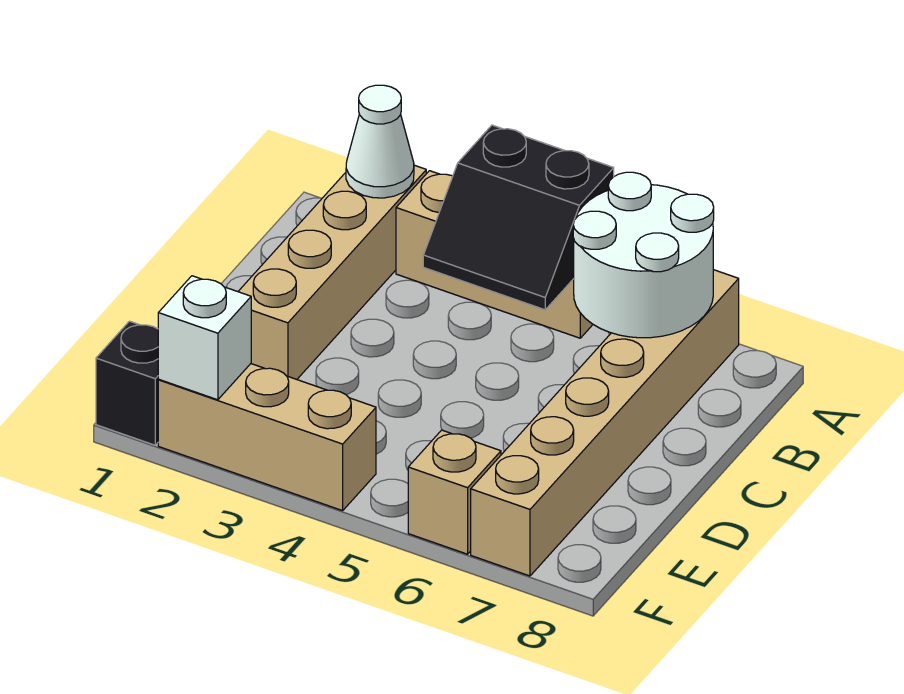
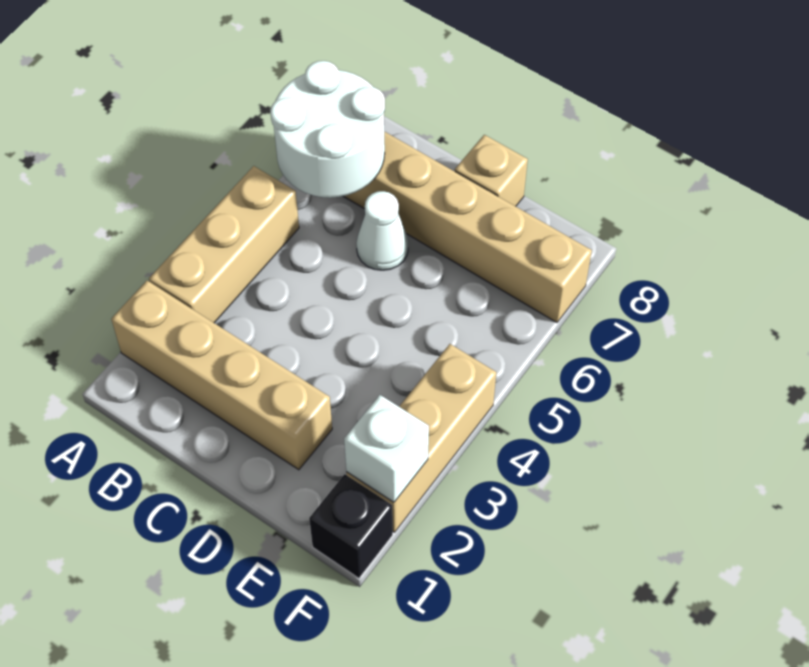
white 1x1 cone [346,85,414,198] -> white 1x1 cone moved to [356,191,408,270]
black 2x2 slope [423,125,614,310] -> none
tan 1x1 brick [408,430,501,554] -> tan 1x1 brick moved to [455,135,528,206]

